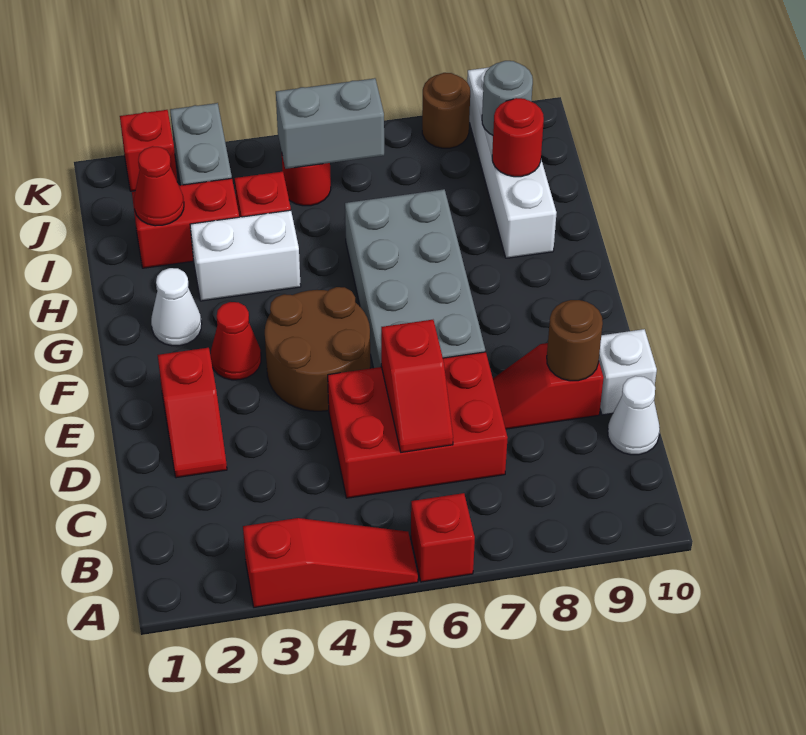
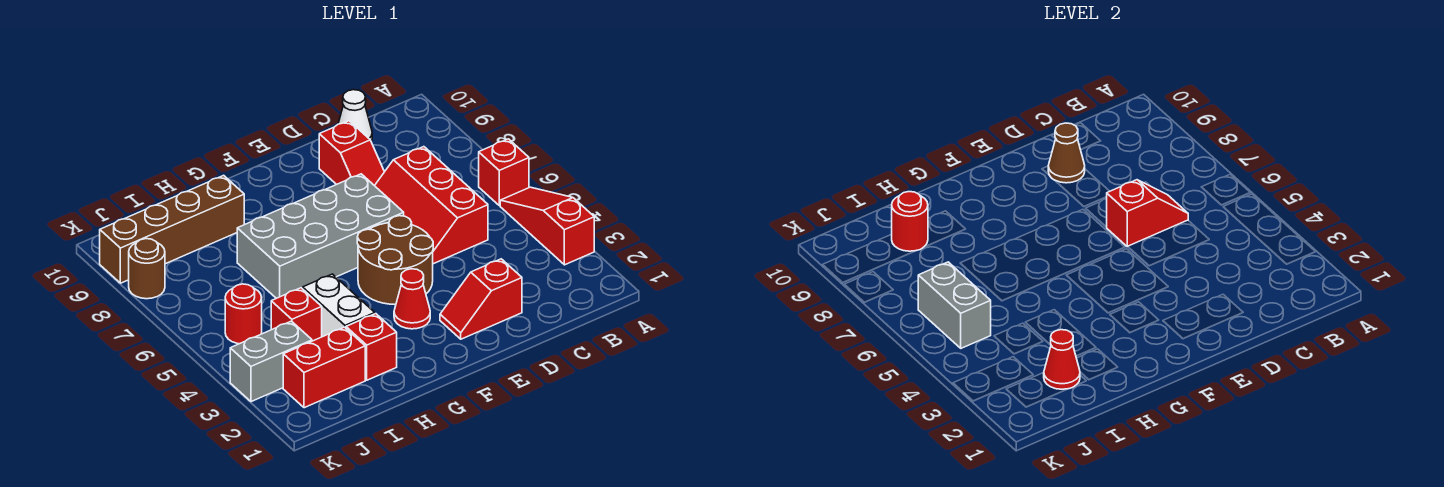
red 2x3 brick [328,352,508,498] -> red 2x3 slope [375,147,488,264]
red 1x2 slope [158,348,227,478] -> red 1x2 slope turned to [440,259,522,339]
brown 1x1 round brick [547,300,603,381] -> brown 1x1 cone [1048,123,1085,183]
white 1x1 brick [599,329,657,415] -> none
white 1x1 cone [151,268,202,346] -> none
white 1x4 brick [467,68,556,258] -> brown 1x4 brick [100,175,244,283]
red 1x2 brick [132,178,239,268] -> red 1x2 brick turned to [283,327,365,408]
grey 1x1 round brick [482,61,533,135] -> none
red 1x1 brick [120,110,177,191] -> red 1x1 brick moved to [346,314,397,380]

